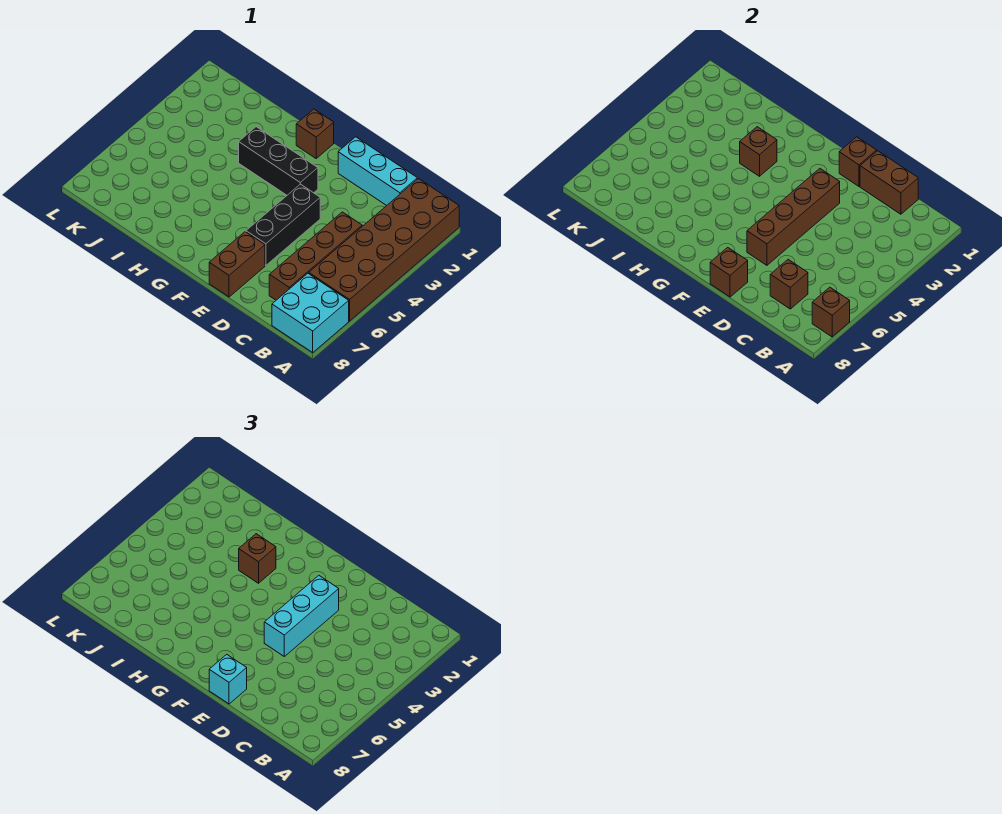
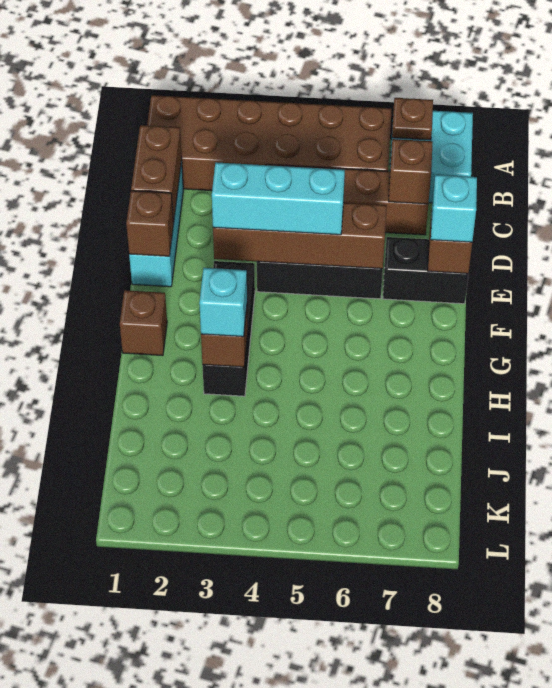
brown 1x1 brick [812,287,850,337] -> brown 1x1 plate [392,98,433,140]
brown 1x2 brick [209,232,265,297] -> black 1x2 brick [383,237,468,304]
brown 1x1 brick [239,534,276,583] -> cyan 1x1 brick [199,268,247,337]

